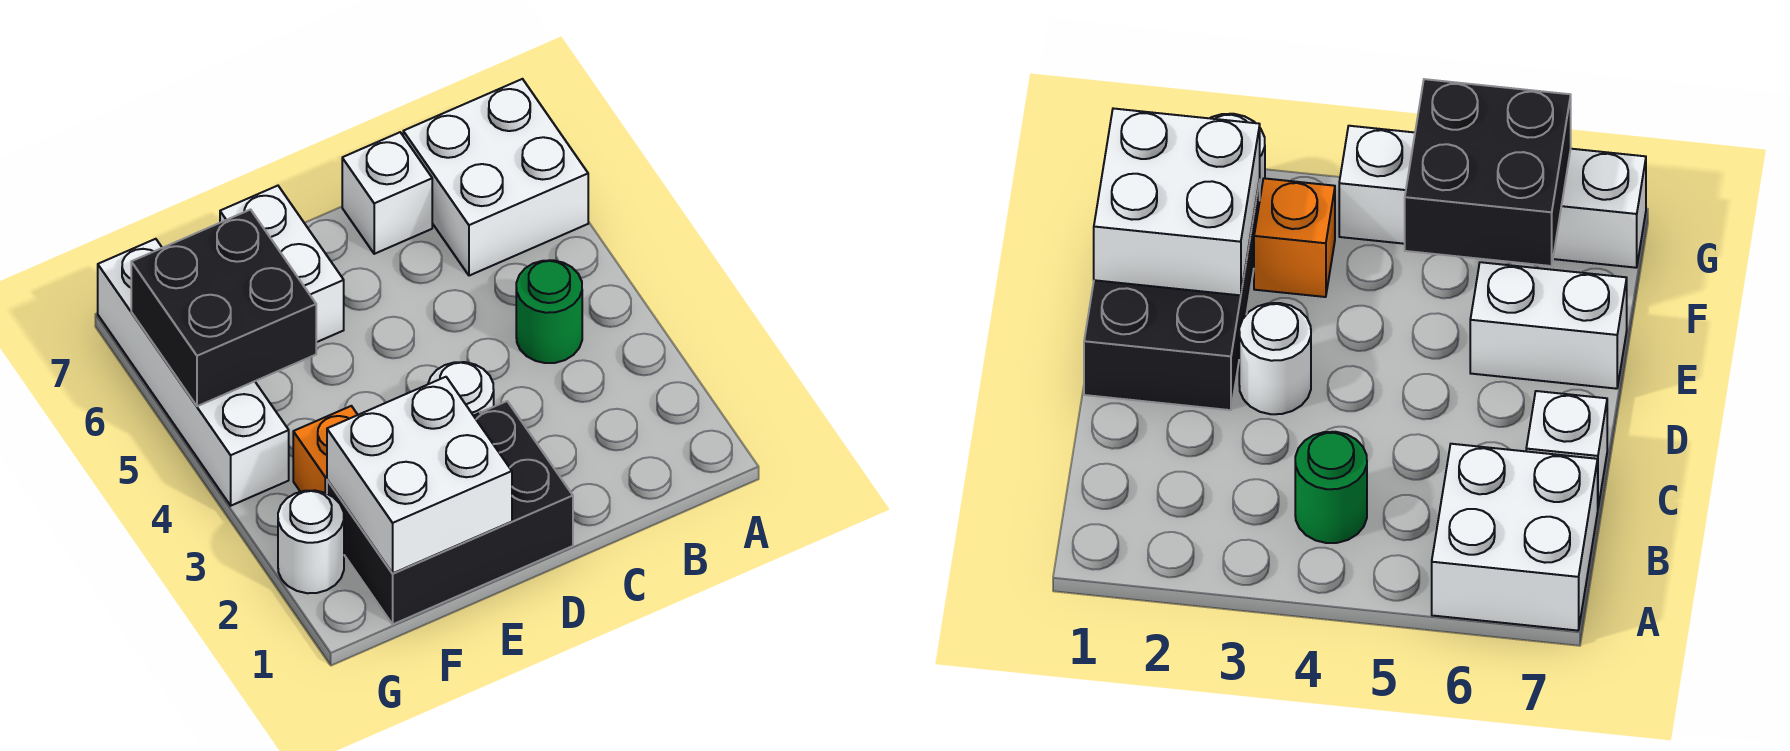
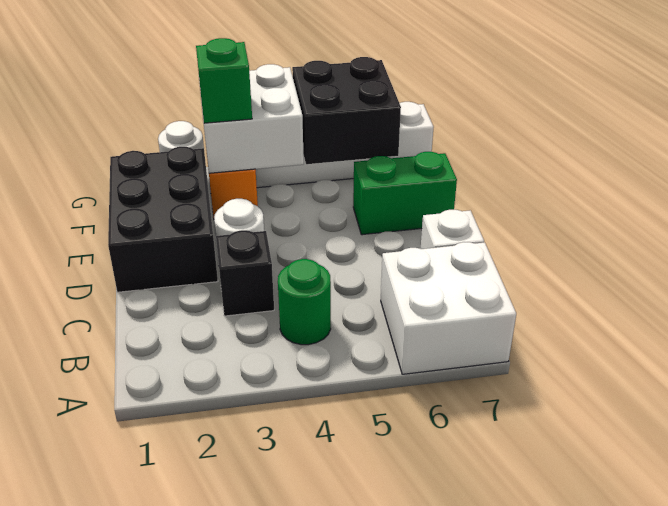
none -> black 1x1 brick [216,230,274,316]
white 2x2 brick [327,377,512,573] -> white 2x2 brick moved to [199,64,304,173]
white 1x2 brick [220,186,344,342] -> green 1x2 brick [353,152,457,235]
none -> green 1x1 brick [196,38,252,123]

